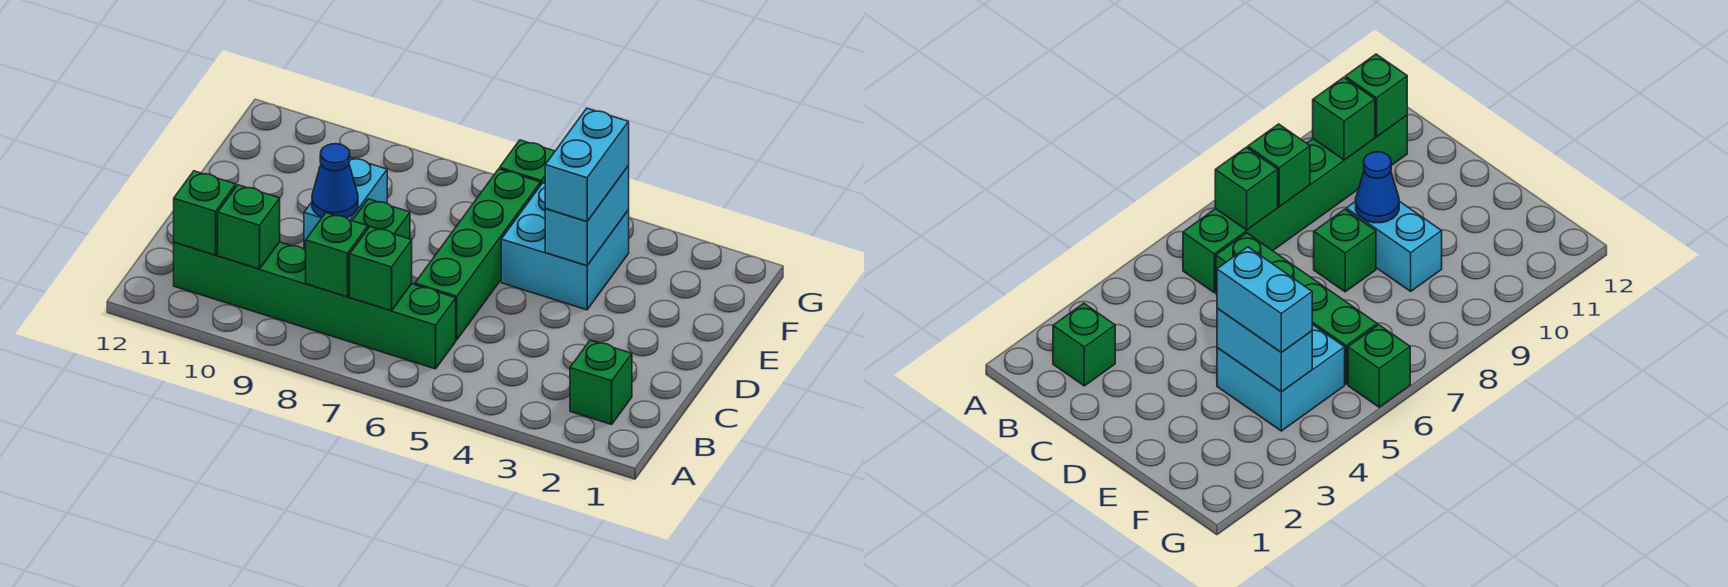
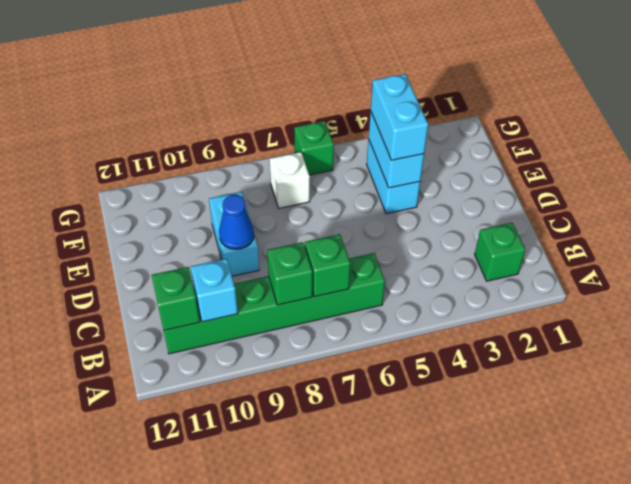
green 1x1 brick [218,185,280,269] -> cyan 1x1 brick [191,259,238,322]
green 1x4 brick [415,169,540,340] -> none
green 1x1 brick [352,199,410,239] -> none
cyan 2x2 brick [501,183,629,310] -> cyan 1x2 brick [367,139,420,214]
none -> white 1x1 brick [270,152,310,208]

